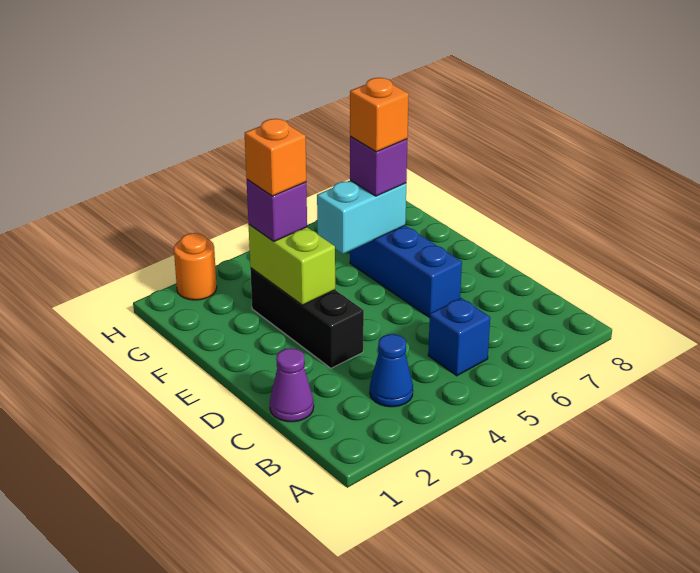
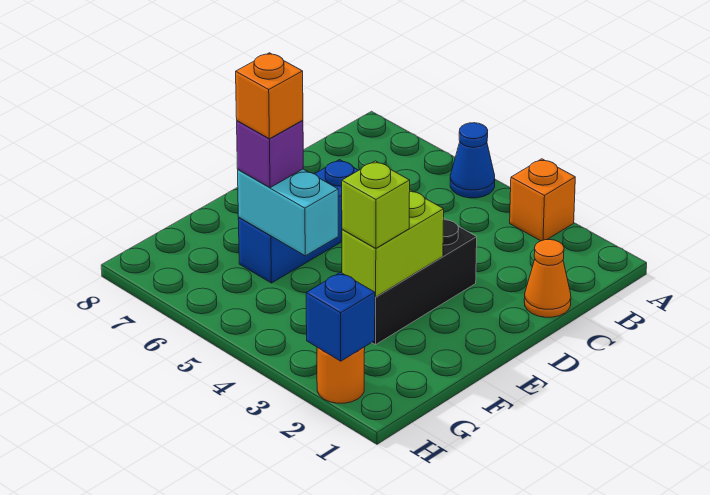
blue 1x1 cone [370,334,413,407] -> blue 1x1 cone moved to [450,123,495,198]
blue 1x1 brick [428,298,490,376] -> blue 1x1 brick moved to [306,272,375,361]
purple 1x1 cone [270,348,314,422] -> orange 1x1 cone [524,240,571,317]
purple 1x1 brick [247,180,307,242] -> lime 1x1 brick [342,161,410,248]
orange 1x1 brick [245,119,306,196] -> orange 1x1 brick moved to [510,159,575,241]

